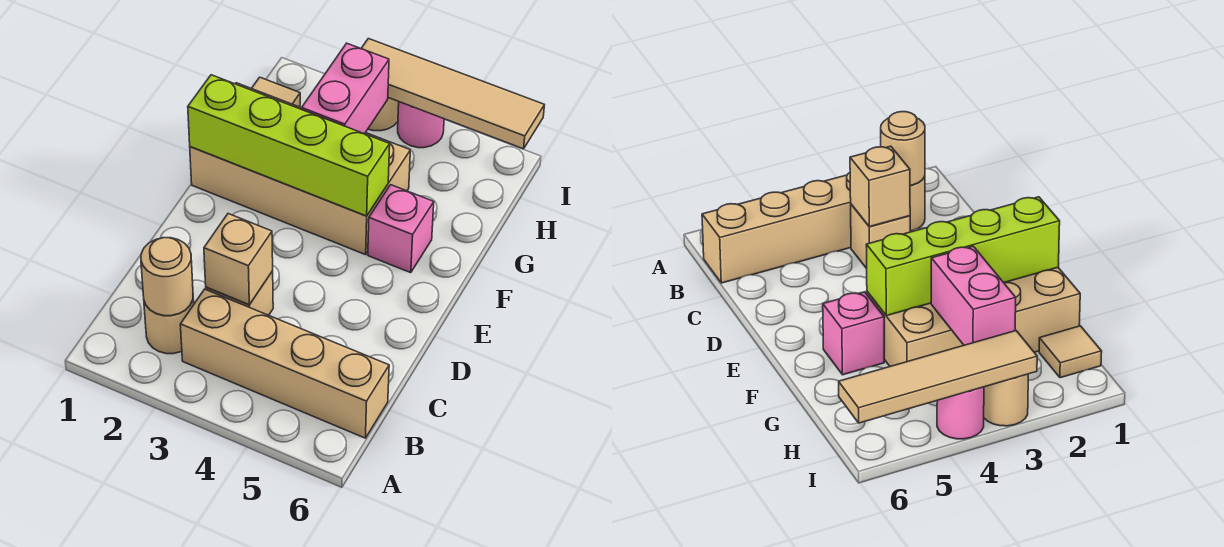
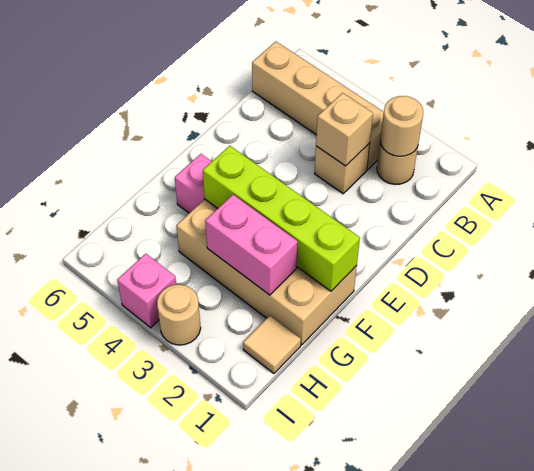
pink 1x2 brick [302,43,389,134] -> pink 1x2 brick turned to [205,195,298,295]
tan 1x4 tile [361,39,544,149] -> none
pink 1x1 round brick [398,102,444,148] -> pink 1x1 brick [117,254,176,328]

